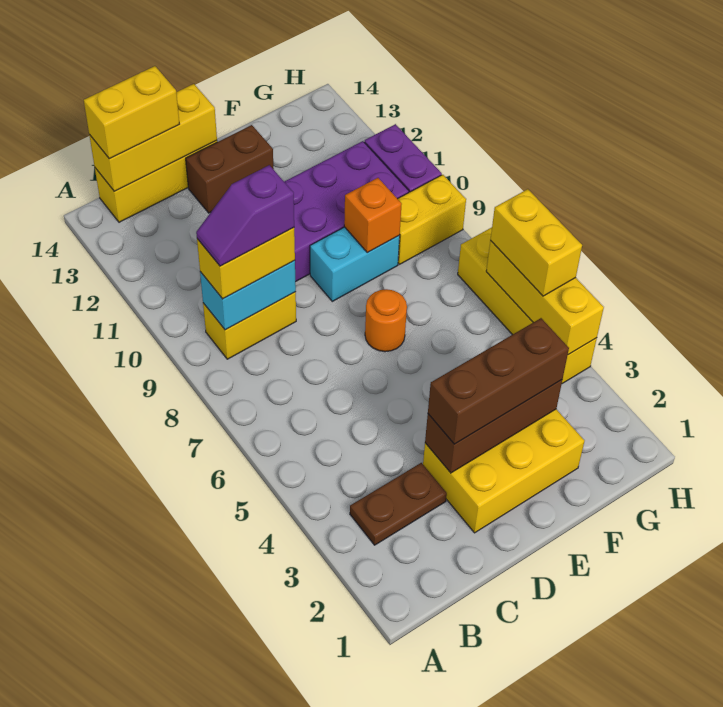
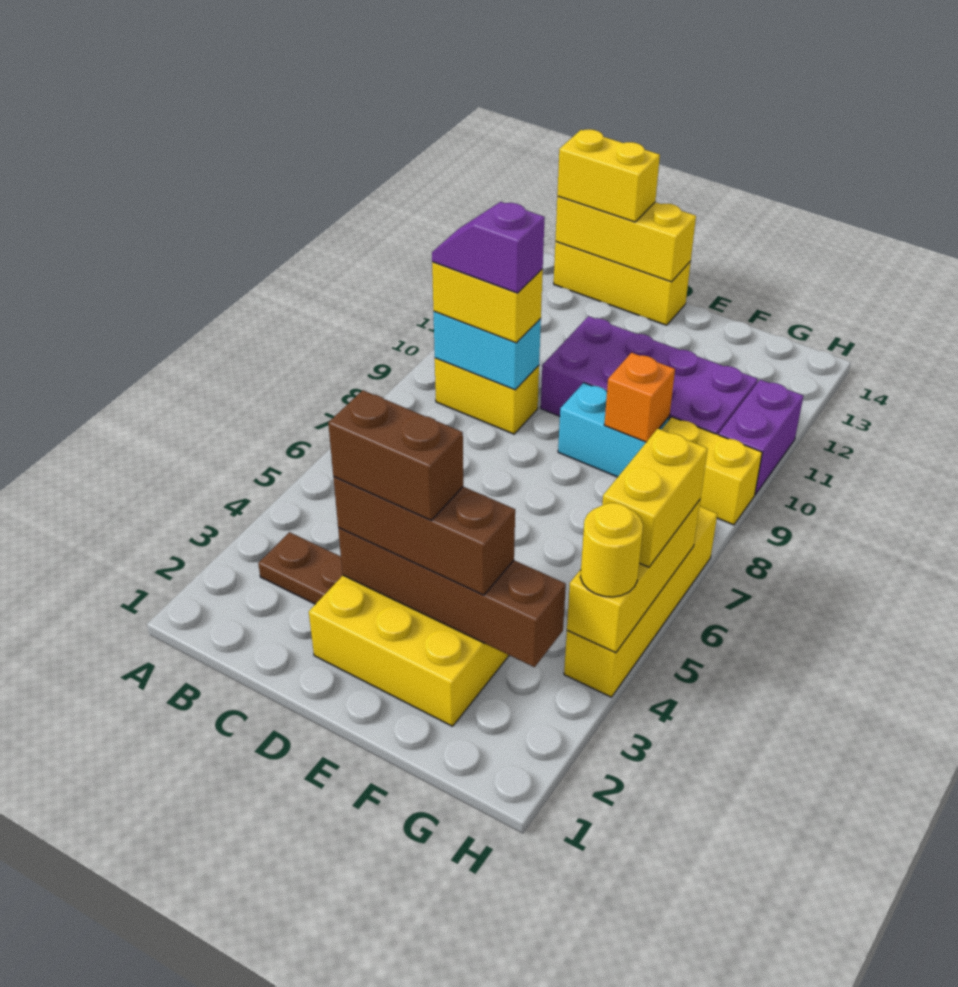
brown 1x3 brick [425,380,562,473] -> brown 1x4 brick [338,528,566,667]
brown 1x2 brick [186,125,274,213] -> brown 1x2 brick moved to [328,390,463,520]
orange 1x1 round brick [365,289,407,352] -> none
none -> yellow 1x1 round brick [580,503,643,597]

